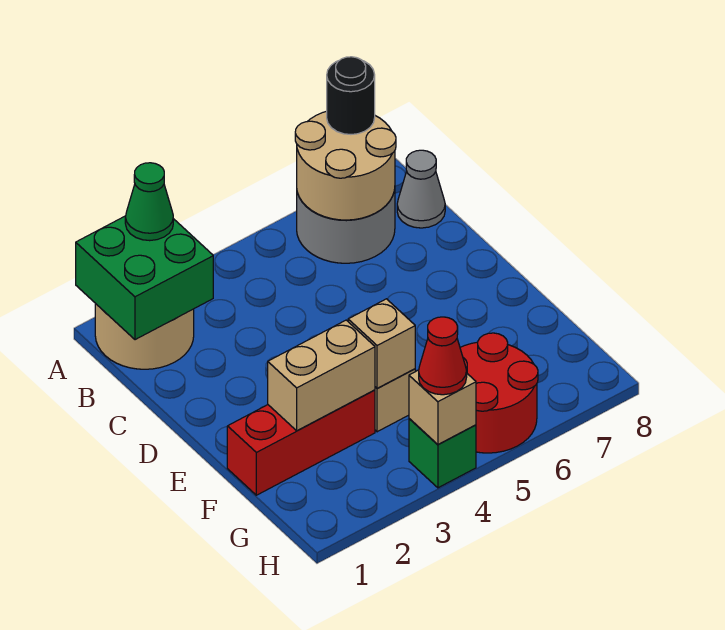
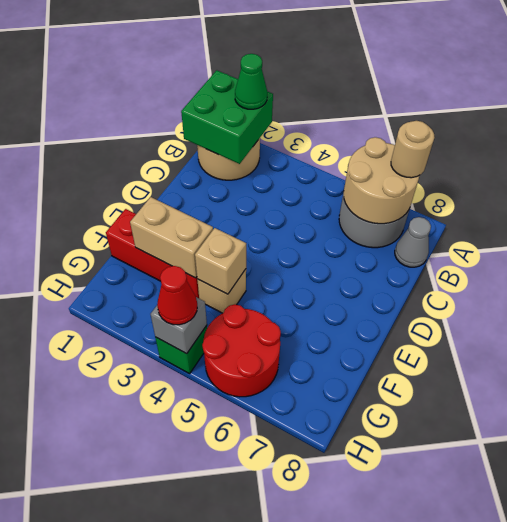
black 1x1 round brick [327,57,375,134] -> tan 1x1 round brick [391,121,435,178]
tan 1x1 brick [409,370,476,445] -> grey 1x1 brick [151,297,207,354]

